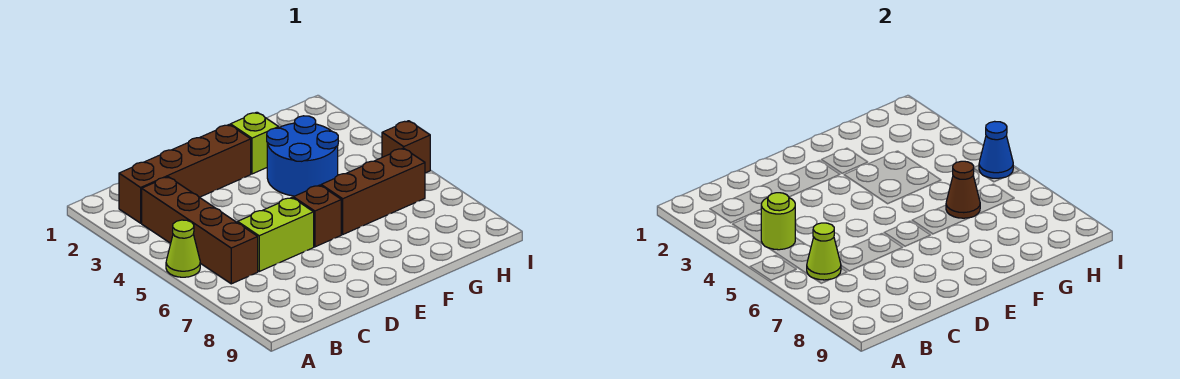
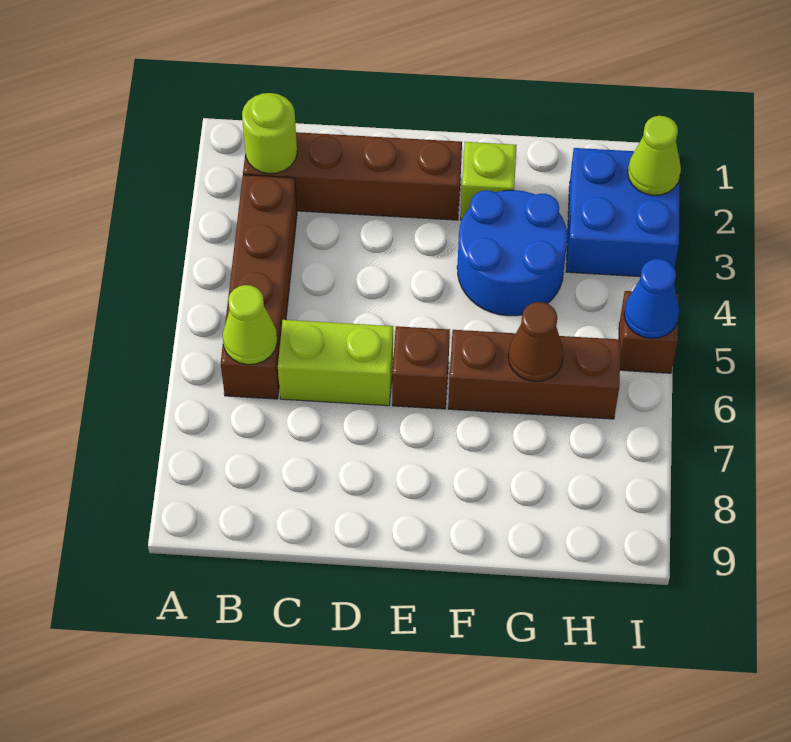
lime 1x1 cone [166,220,200,277] -> lime 1x1 cone moved to [628,116,681,195]
lime 1x1 round brick [761,193,795,250] -> lime 1x1 round brick moved to [242,93,297,174]
none -> blue 2x2 brick [566,148,680,277]

